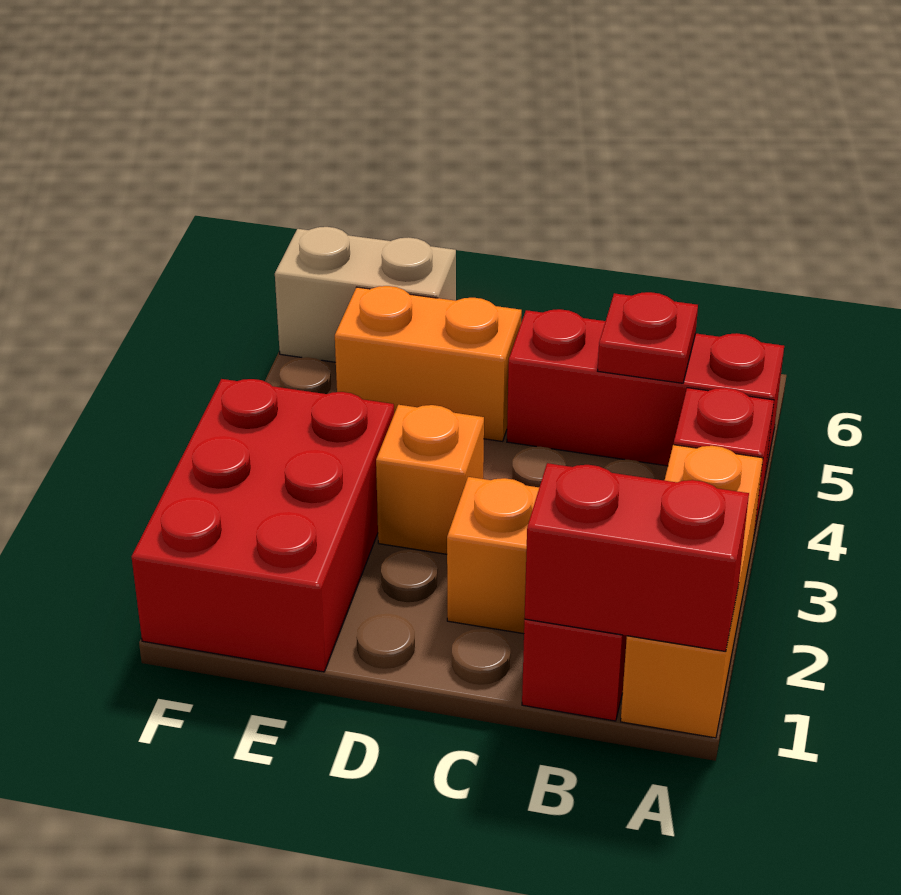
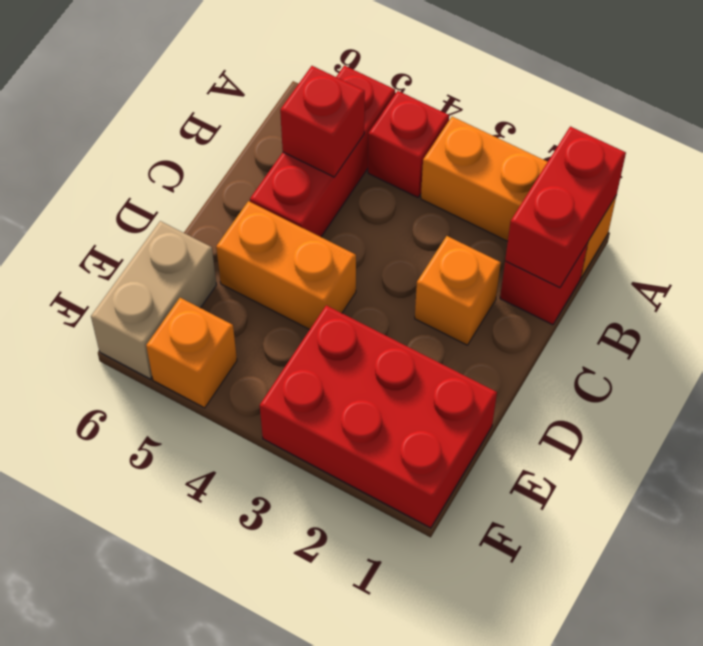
red 1x1 plate [598,292,698,383] -> red 1x1 brick [280,66,365,177]
orange 1x1 brick [376,405,484,554] -> orange 1x1 brick moved to [146,298,237,408]
orange 1x2 brick [335,286,522,441] -> orange 1x2 brick turned to [216,201,356,329]

